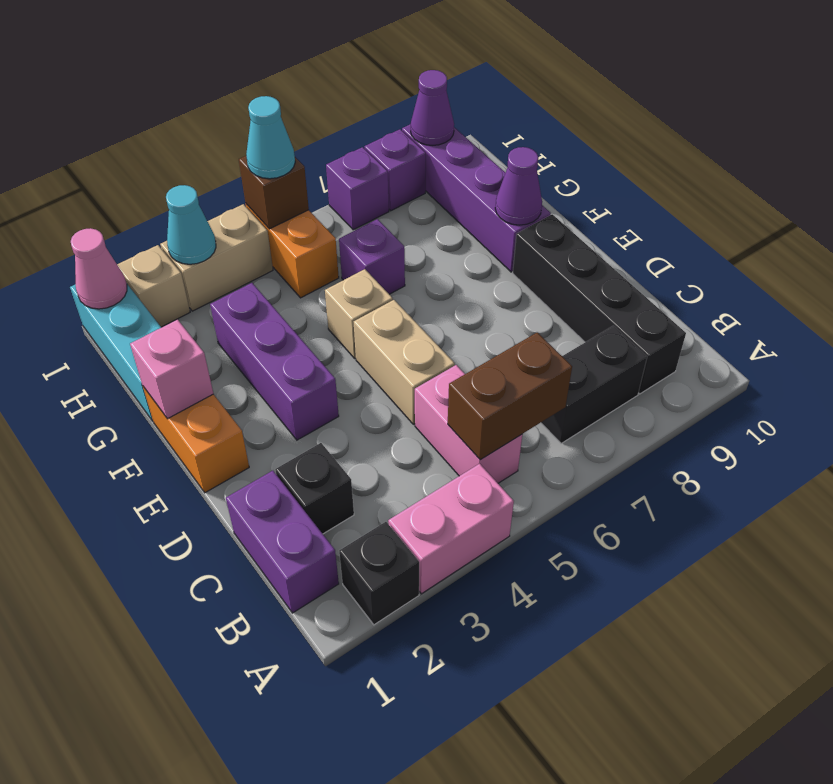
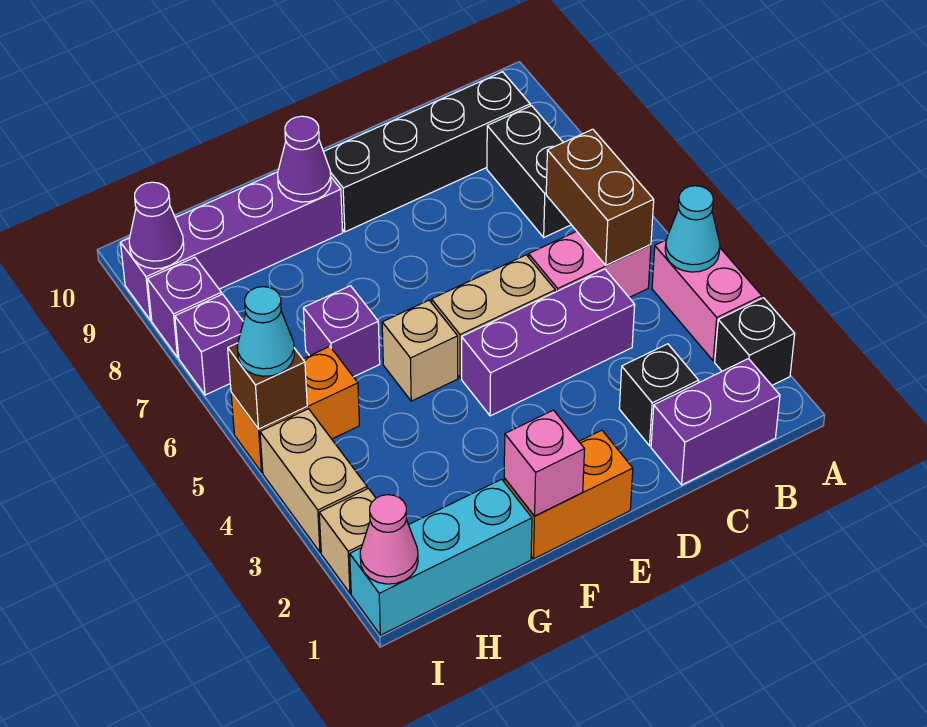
purple 1x3 brick [210,283,339,440] -> purple 1x3 brick moved to [462,269,635,416]
cyan 1x1 cone [166,185,216,264] -> cyan 1x1 cone moved to [665,186,720,272]

